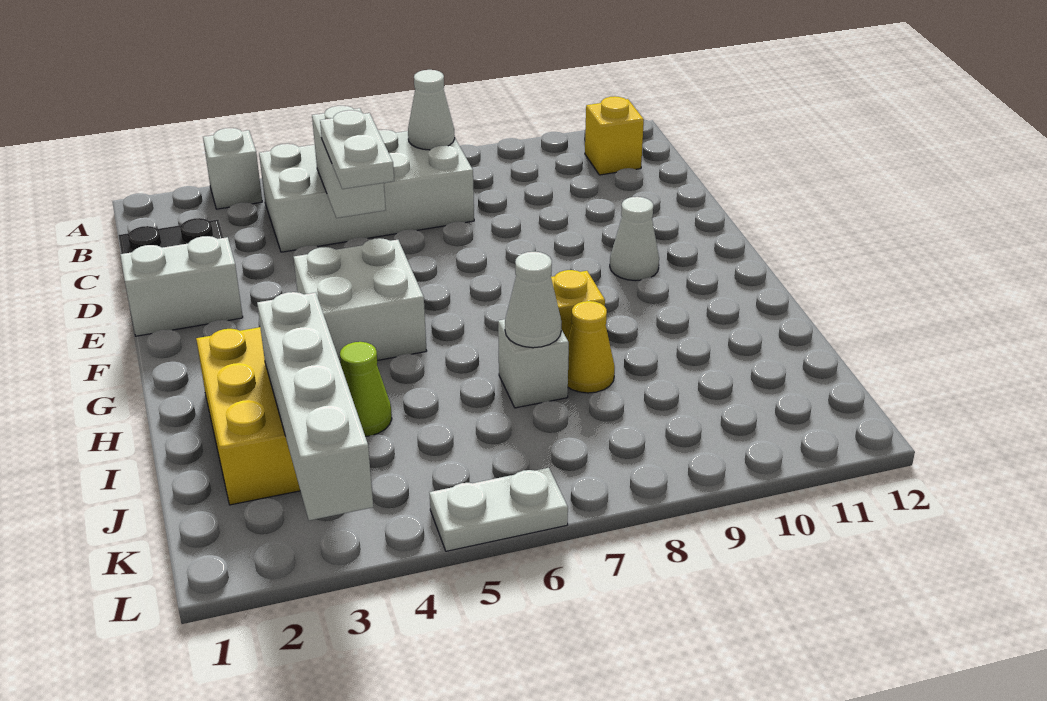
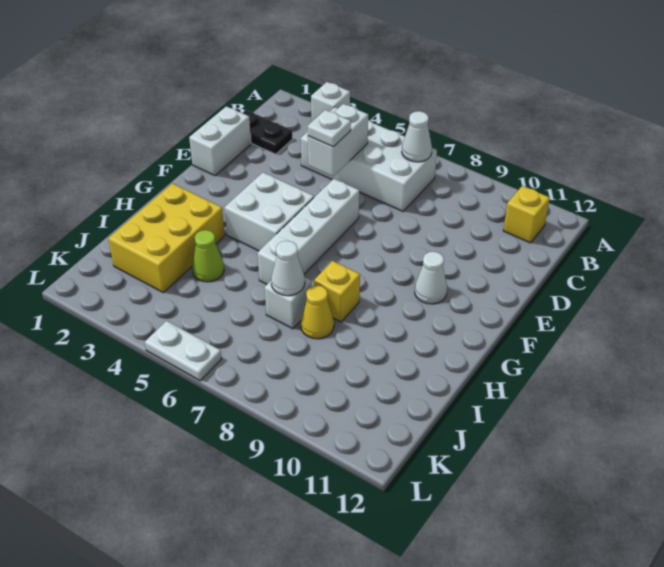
white 1x2 plate [320,110,394,189] -> white 1x1 plate [308,110,351,147]
white 1x2 brick [120,236,243,336] -> white 1x2 brick turned to [189,106,251,176]
white 1x4 brick [257,292,373,520] -> white 1x4 brick moved to [258,179,359,284]

